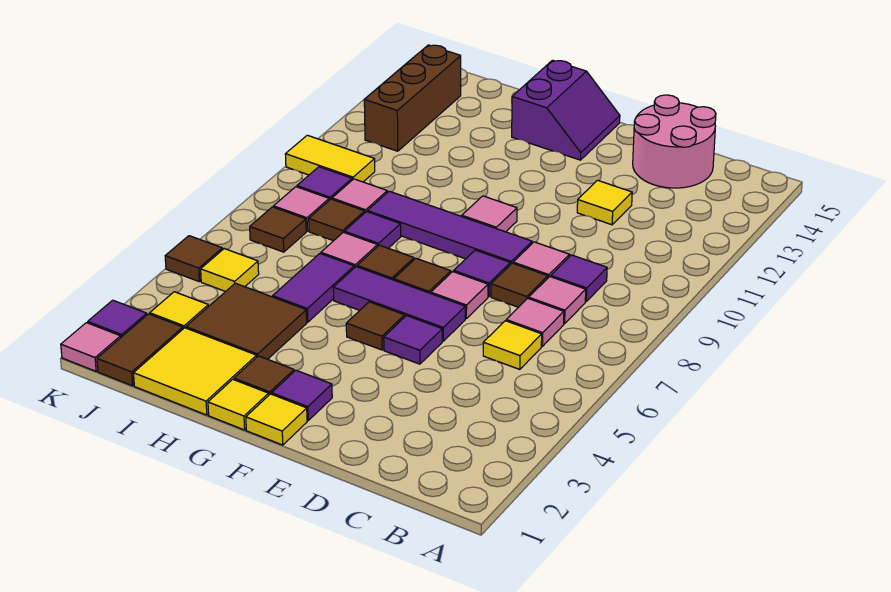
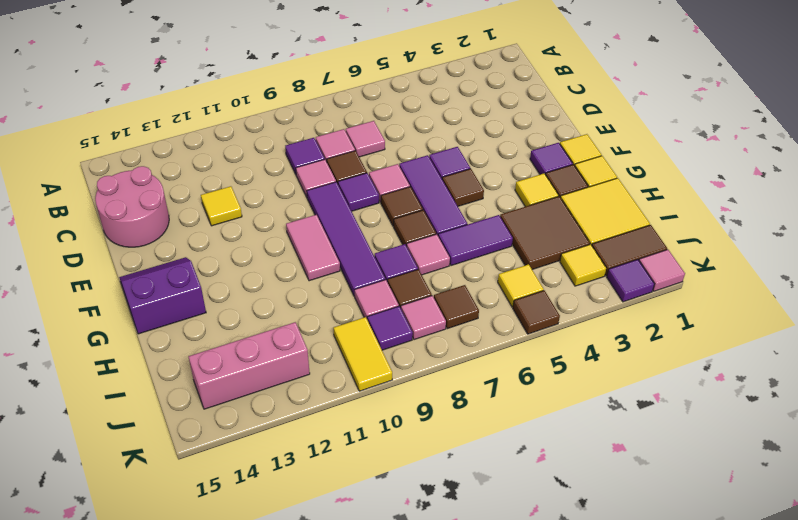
yellow 1x1 tile [483,321,542,369] -> yellow 1x1 tile moved to [515,174,559,207]
pink 1x1 tile [462,196,517,232] -> pink 1x2 tile [286,215,340,281]
brown 1x3 brick [364,45,461,151] -> pink 1x3 brick [188,322,310,409]

